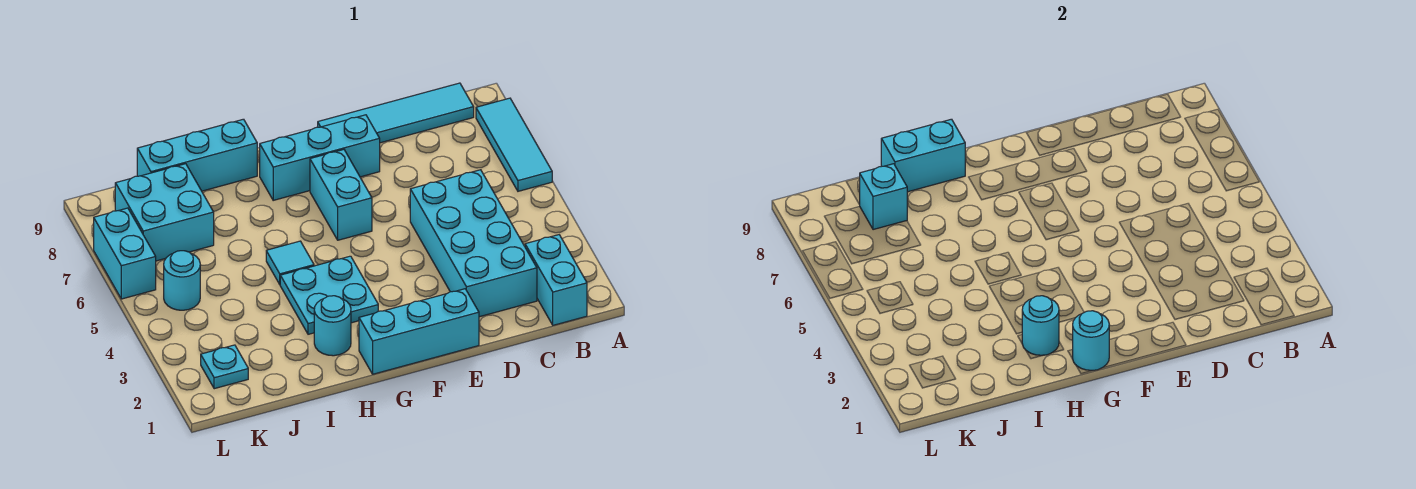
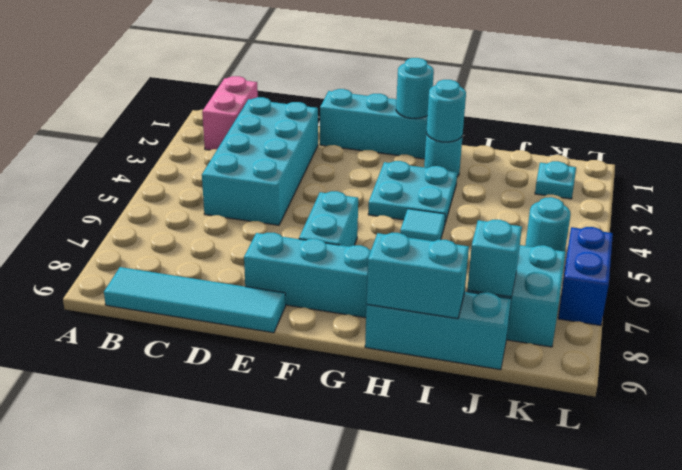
cyan 1x3 tile [476,98,552,191] -> none
cyan 1x2 brick [525,235,587,325] -> pink 1x2 brick [202,76,258,150]
cyan 1x2 brick [94,208,156,299] -> blue 1x2 brick [558,227,613,326]

